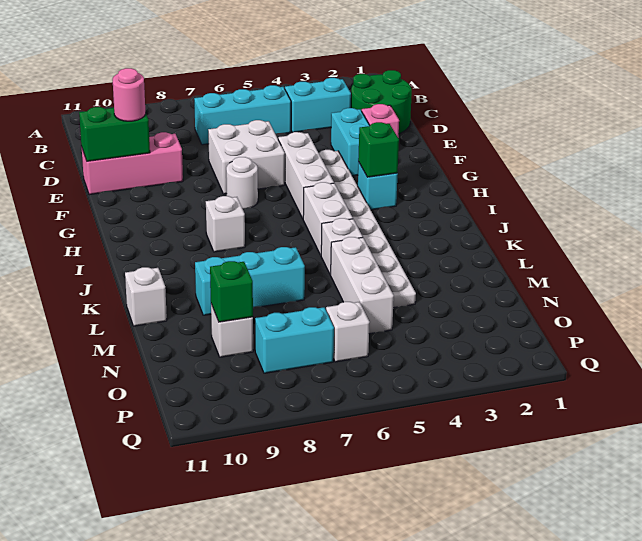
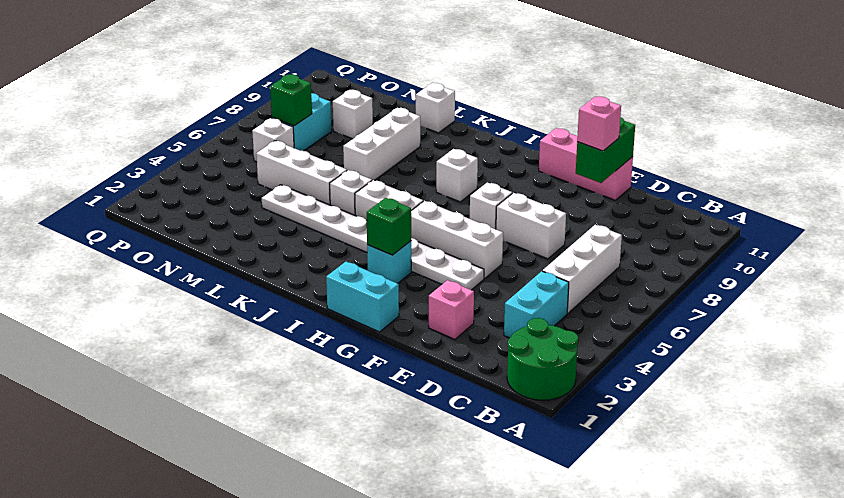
green 2x2 round brick [351,70,412,134] -> green 2x2 round brick moved to [507,318,578,400]
cyan 1x3 brick [194,85,291,145] -> white 1x3 brick [543,225,622,313]
cyan 1x2 brick [331,108,370,176] -> cyan 1x2 brick moved to [326,262,399,332]
white 2x2 brick [208,120,285,194] -> white 1x2 brick [496,193,566,259]
pink 1x3 brick [81,132,183,195] -> pink 1x3 brick turned to [539,128,633,200]
pink 1x1 round brick [113,68,146,121] -> pink 1x1 brick [577,96,621,151]
white 1x1 round brick [226,157,258,209] -> white 1x1 brick [470,182,512,229]
cyan 1x3 brick [195,247,305,315] -> white 1x3 brick [343,108,420,180]
green 1x1 brick [210,261,253,322] -> green 1x1 brick moved to [270,74,312,126]

